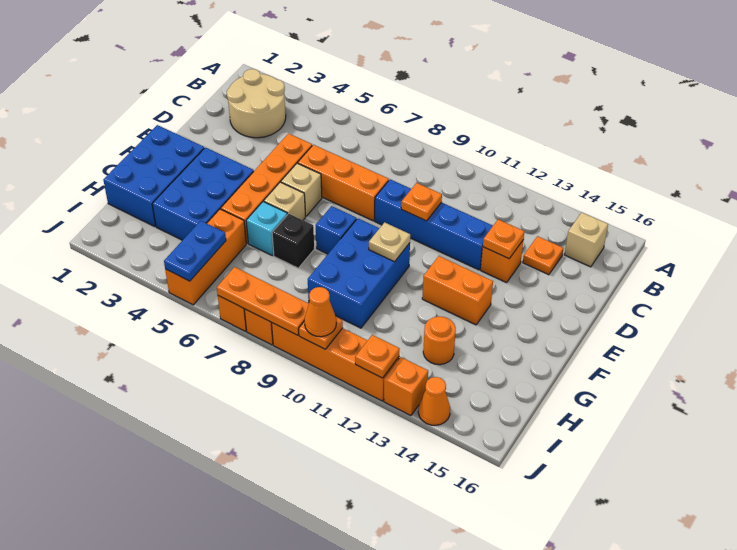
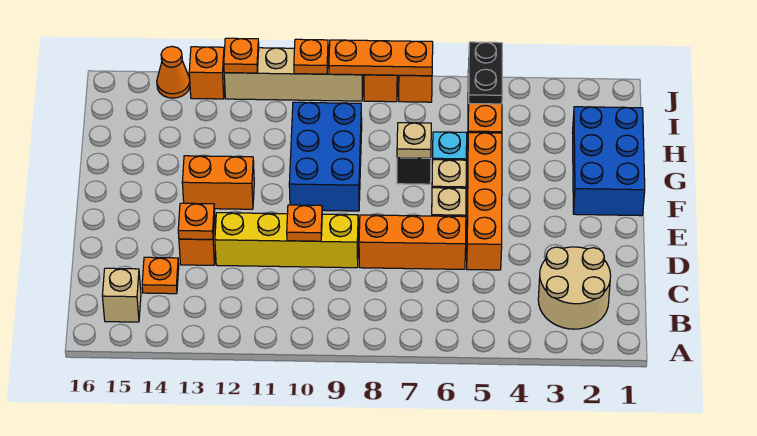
blue 1x4 brick [375,179,493,270] -> yellow 1x4 brick [215,213,358,268]
blue 2x3 brick [152,148,254,240] -> none
blue 1x1 brick [316,206,357,254] -> none
tan 1x1 plate [369,222,410,262] -> tan 1x1 plate moved to [397,123,431,158]
orange 1x1 round brick [423,316,456,365] -> none
blue 1x2 plate [164,221,226,281] -> black 1x2 plate [469,42,502,104]
orange 1x4 brick [272,323,399,401] -> tan 1x4 brick [224,48,363,101]
orange 1x1 cone [305,287,336,337] -> none

